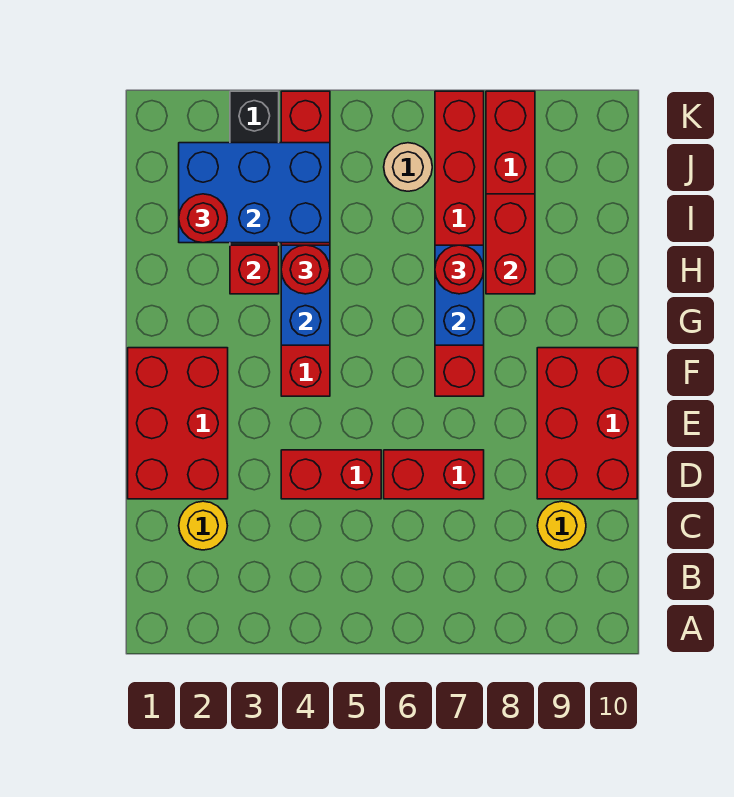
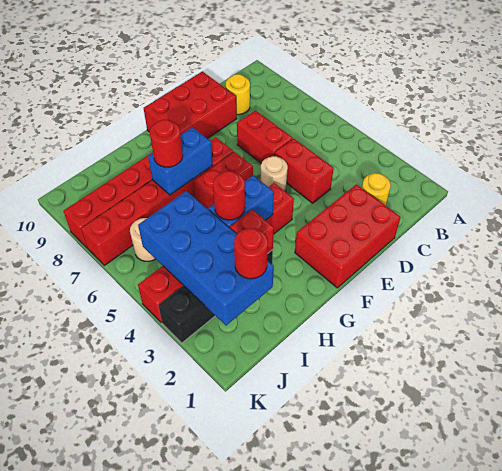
none -> tan 1x1 round brick [260,156,288,192]
red 1x2 brick [486,194,535,294] -> red 1x2 brick moved to [193,152,253,209]
blue 2x3 brick [179,143,330,243] -> blue 2x4 brick [138,191,274,325]

